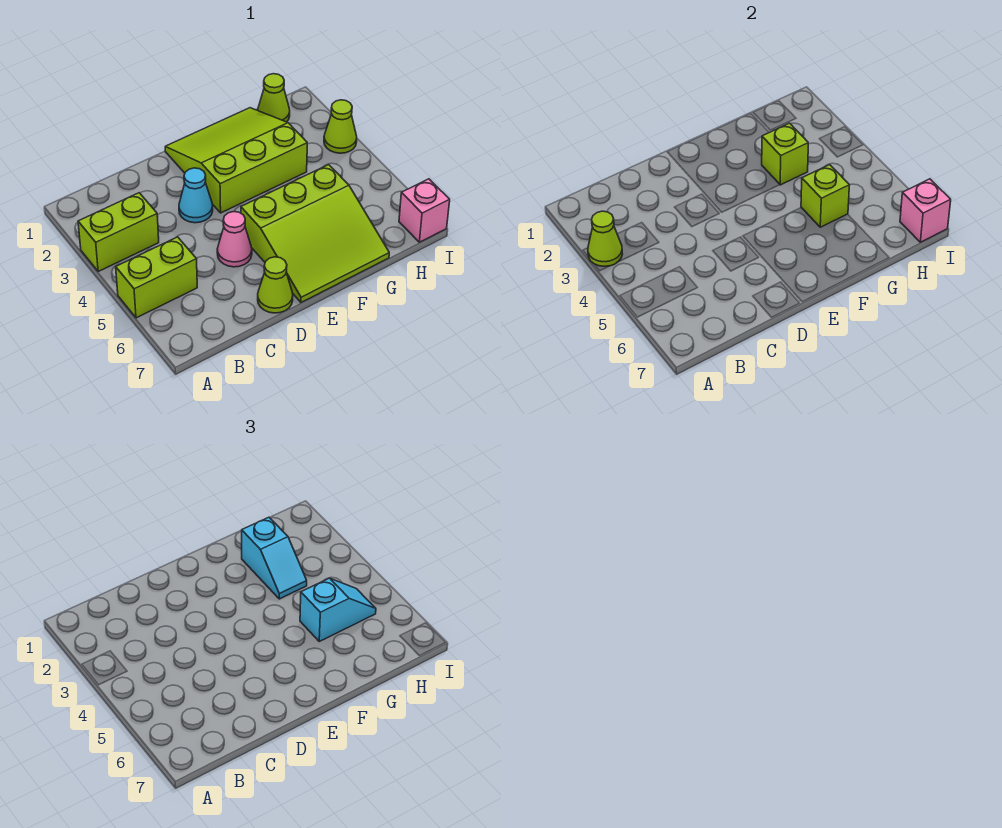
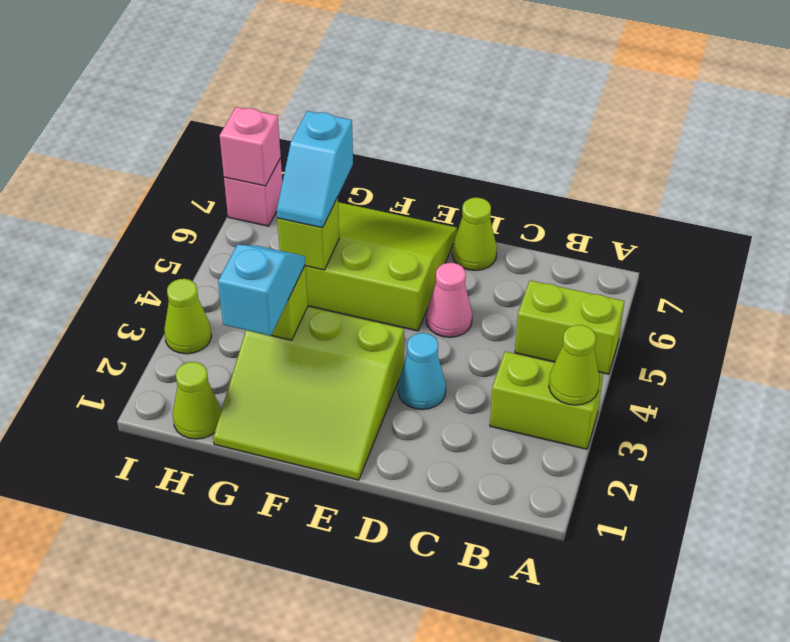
cyan 1x2 slope [300,578,376,641] -> cyan 1x2 slope turned to [277,111,353,228]

